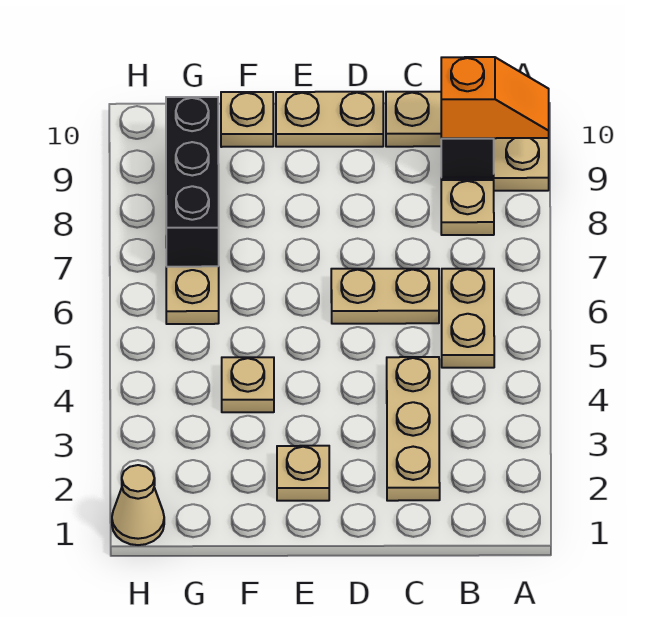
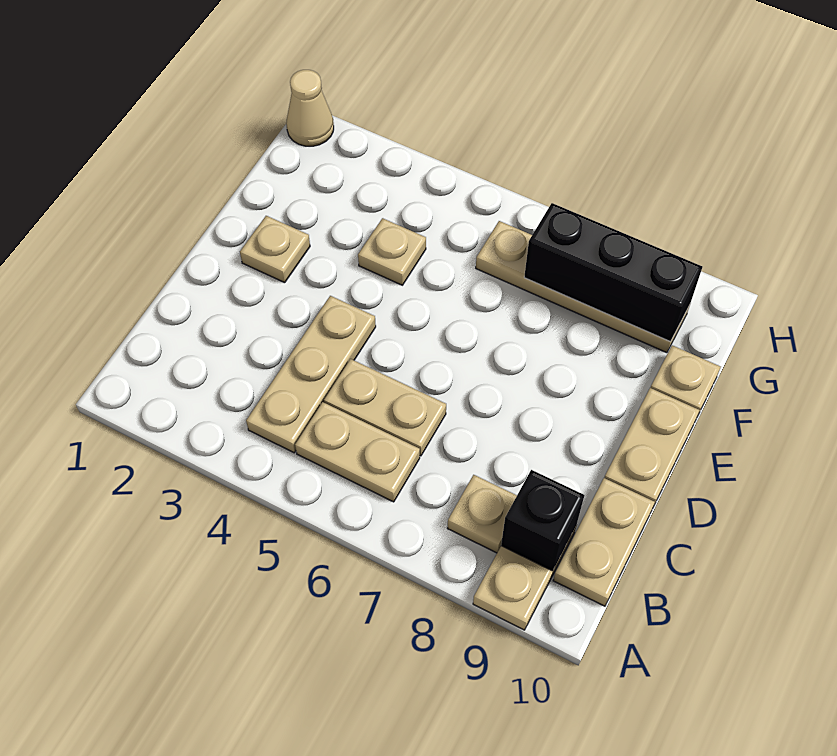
orange 1x2 slope [441,57,549,139] -> none
tan 1x3 plate [387,357,440,501] -> tan 1x3 plate turned to [246,296,376,453]
tan 1x2 plate [331,269,439,324] -> tan 1x2 plate turned to [324,359,446,456]

